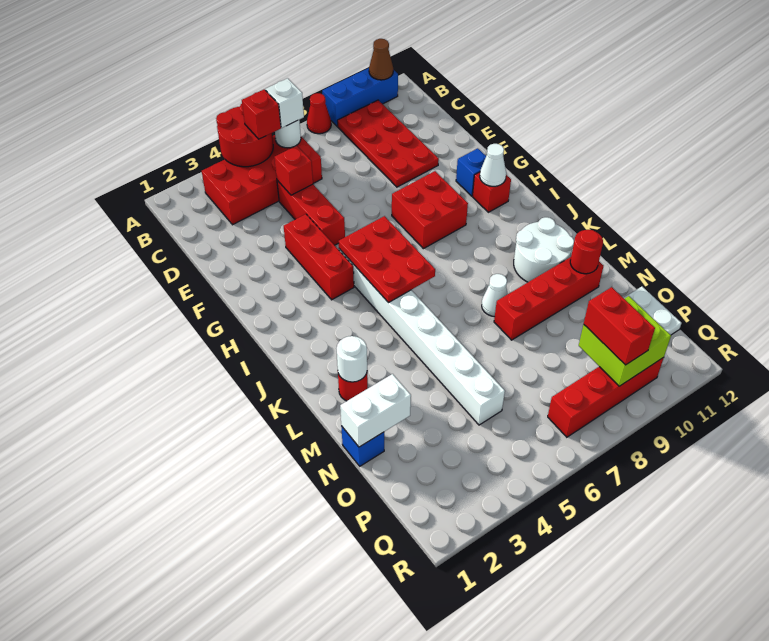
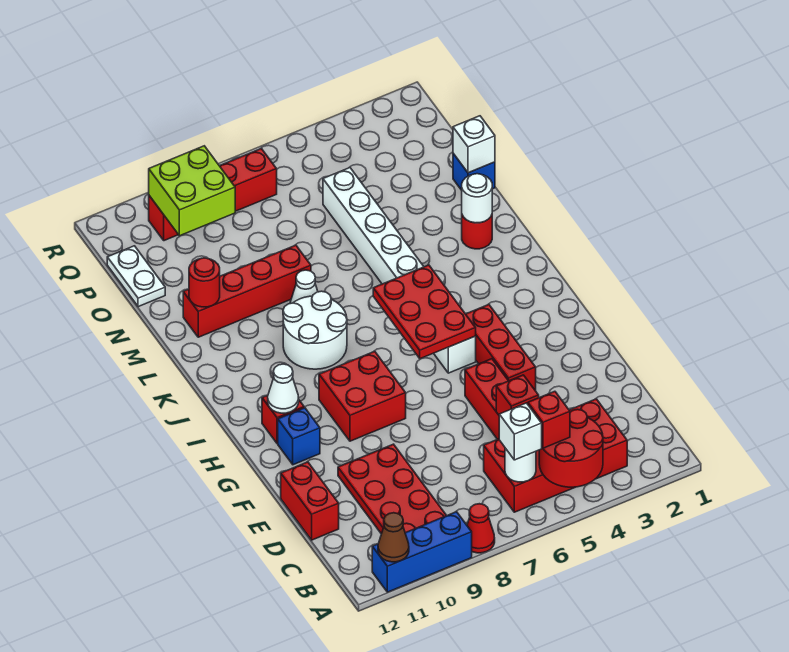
white 2x2 round brick [514,217,574,282] -> white 2x2 round brick moved to [283,291,347,369]
white 1x2 brick [340,374,411,447] -> white 1x1 brick [453,116,495,173]
red 1x2 brick [584,287,655,365] -> red 1x2 brick moved to [281,462,339,540]

